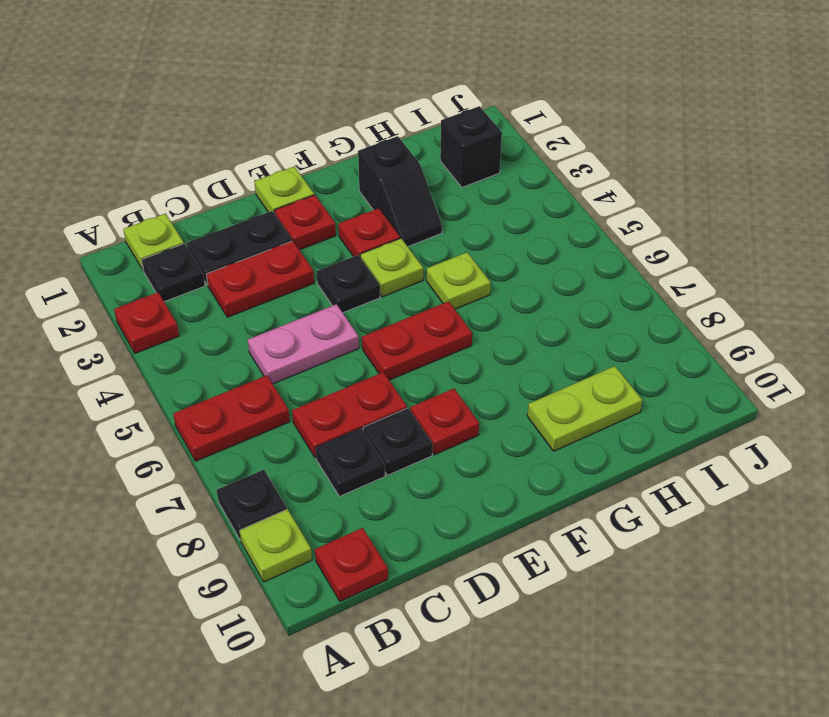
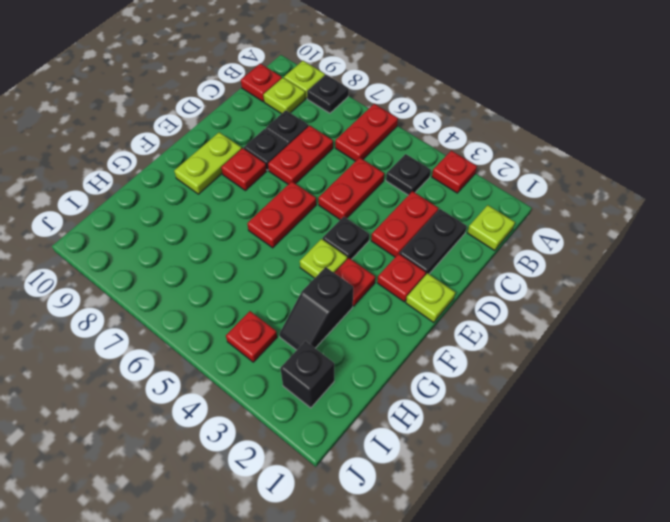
black 1x1 plate [142,244,205,302] -> black 1x1 plate moved to [386,154,431,195]
pink 1x2 plate [248,304,359,384] -> red 1x2 plate [318,157,384,220]
black 1x2 slope [358,136,442,246] -> black 1x2 slope turned to [279,267,353,350]
lime 1x1 plate [426,252,491,309] -> lime 1x1 plate moved to [263,78,305,114]
lime 1x2 plate [527,366,642,451] -> lime 1x2 plate moved to [174,132,242,194]
none -> red 1x1 plate [226,311,277,362]

